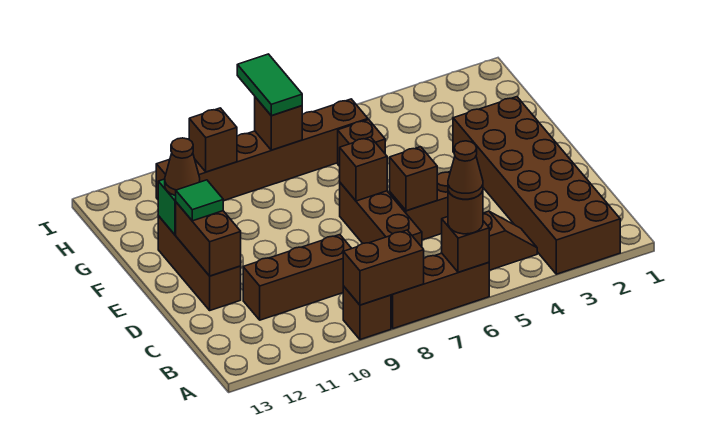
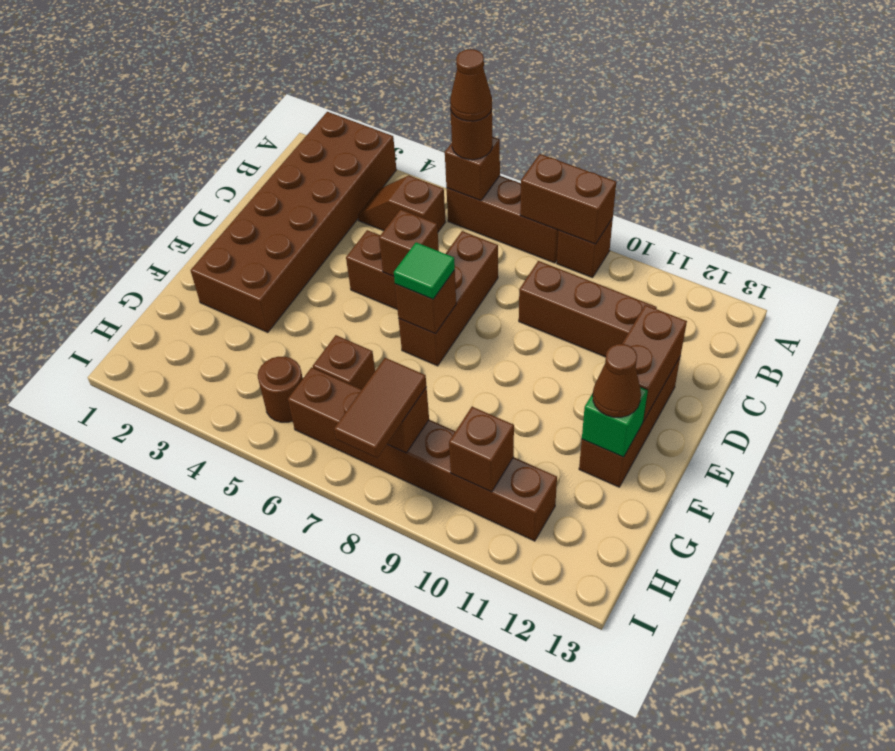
green 1x1 tile [176,180,223,221] -> green 1x1 tile moved to [394,242,455,299]
none -> brown 1x1 round brick [258,357,303,422]
green 1x2 tile [237,54,302,116] -> brown 1x2 tile [334,358,426,458]

